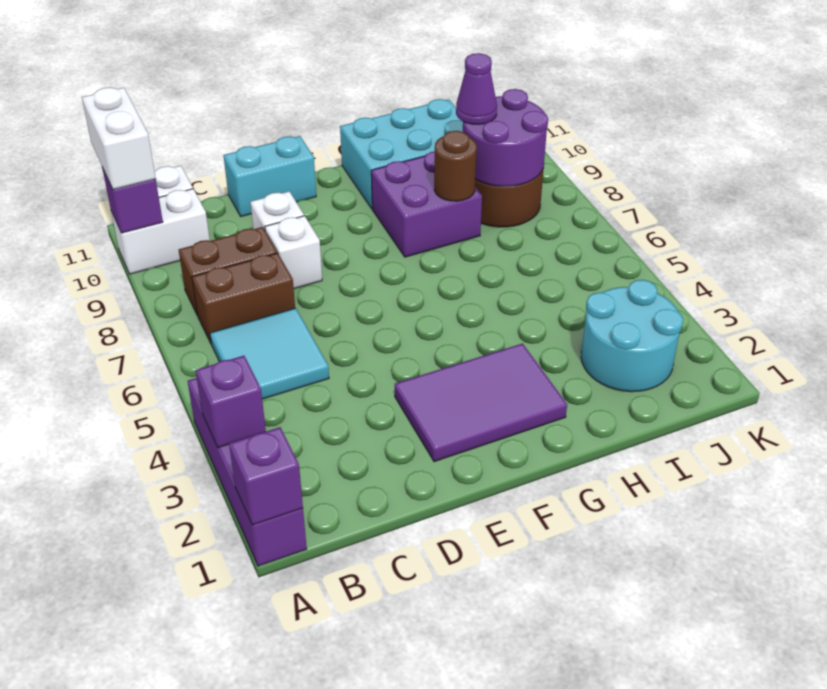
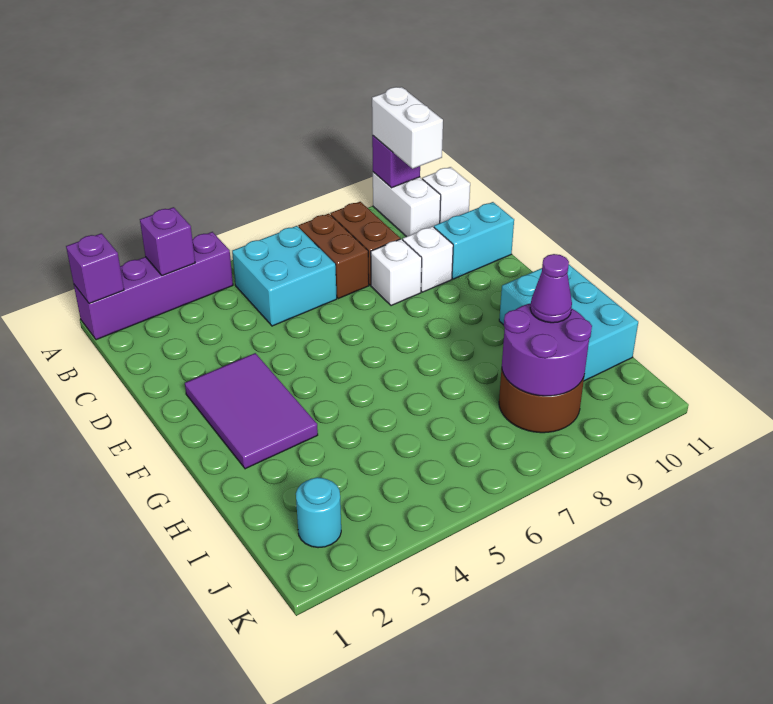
white 1x2 brick [82,87,156,189] -> white 1x2 brick turned to [372,87,443,169]
cyan 2x2 tile [210,308,329,399] -> cyan 2x2 brick [232,226,337,326]
cyan 1x2 brick [224,136,316,217] -> cyan 1x2 brick turned to [434,202,514,279]
purple 2x2 brick [371,152,482,257] -> none
brown 1x1 round brick [434,131,477,201] -> none
cyan 2x2 round brick [581,280,683,392] -> cyan 1x1 round brick [296,477,341,548]

